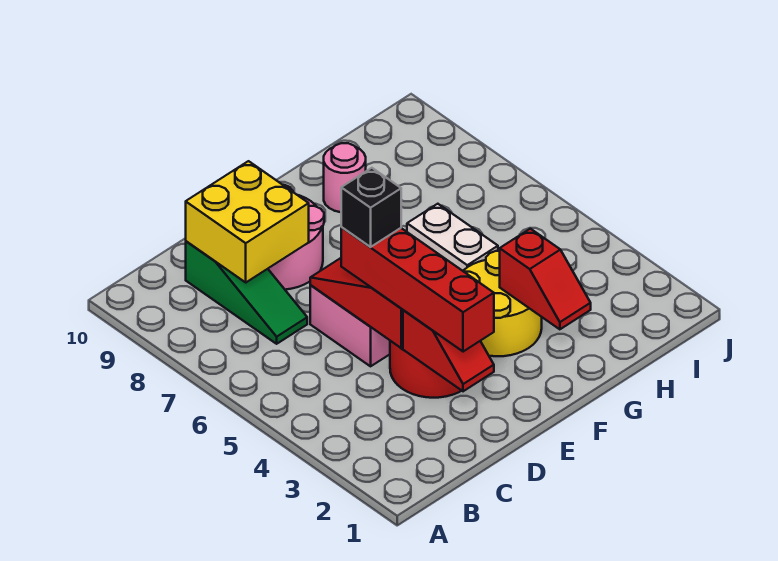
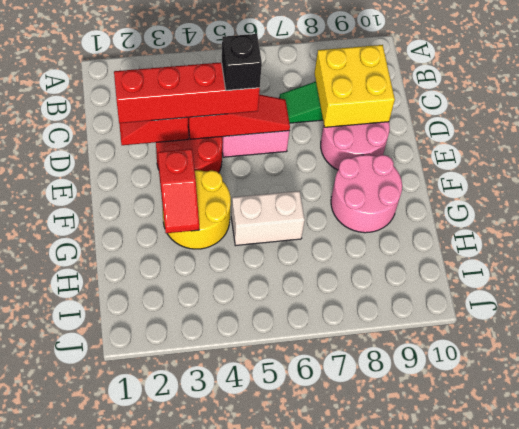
red 1x2 slope [500,229,591,329] -> red 1x2 slope turned to [158,149,199,233]
pink 1x1 round brick [324,143,366,212] -> pink 2x2 round brick [331,155,402,233]

